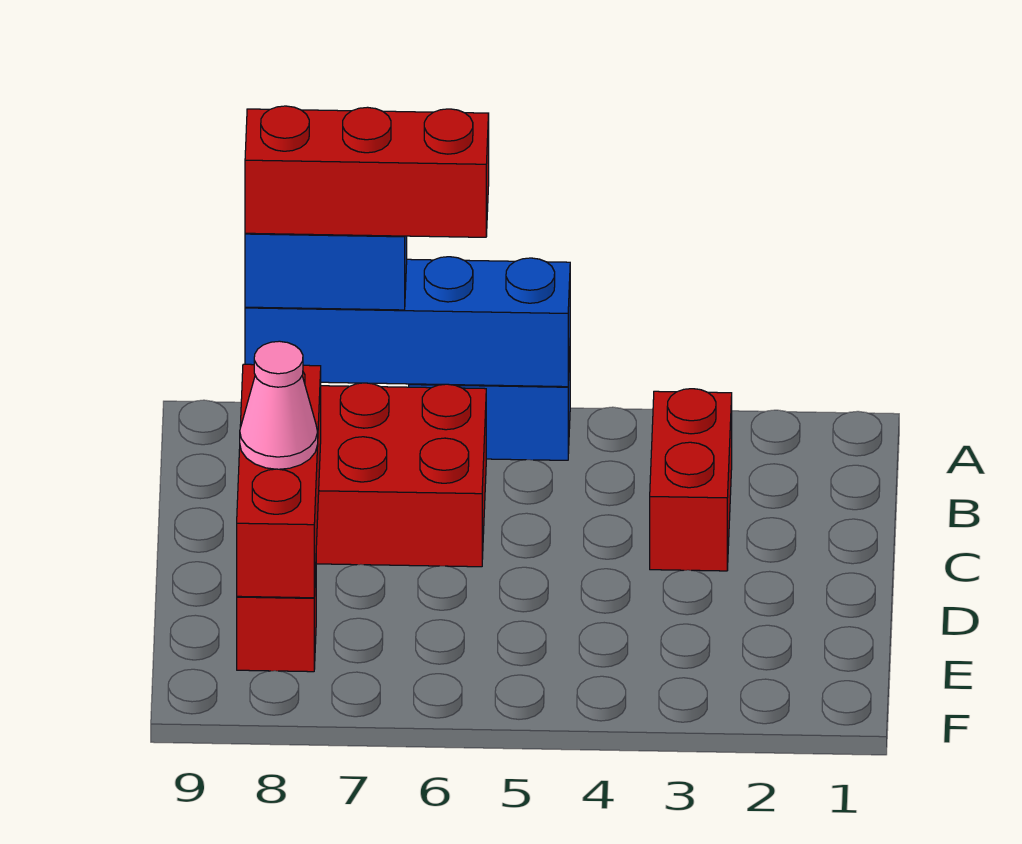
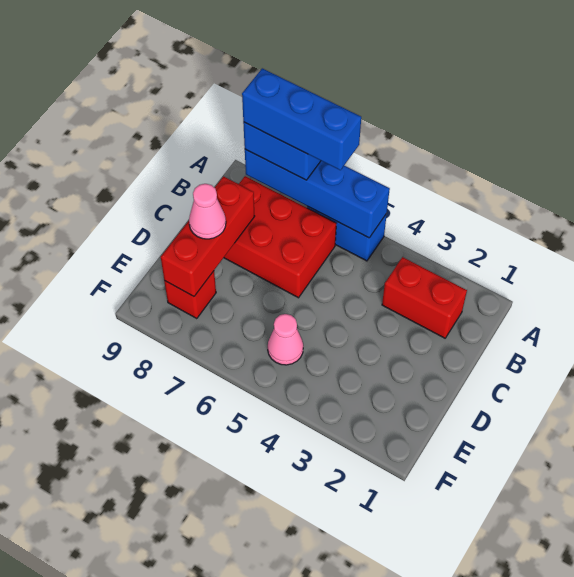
red 1x3 brick [245,106,489,237] -> blue 1x3 brick [242,68,361,170]
red 1x2 brick [650,389,732,571] -> red 1x2 brick turned to [382,257,467,338]
none -> pink 1x1 cone [268,314,303,365]

